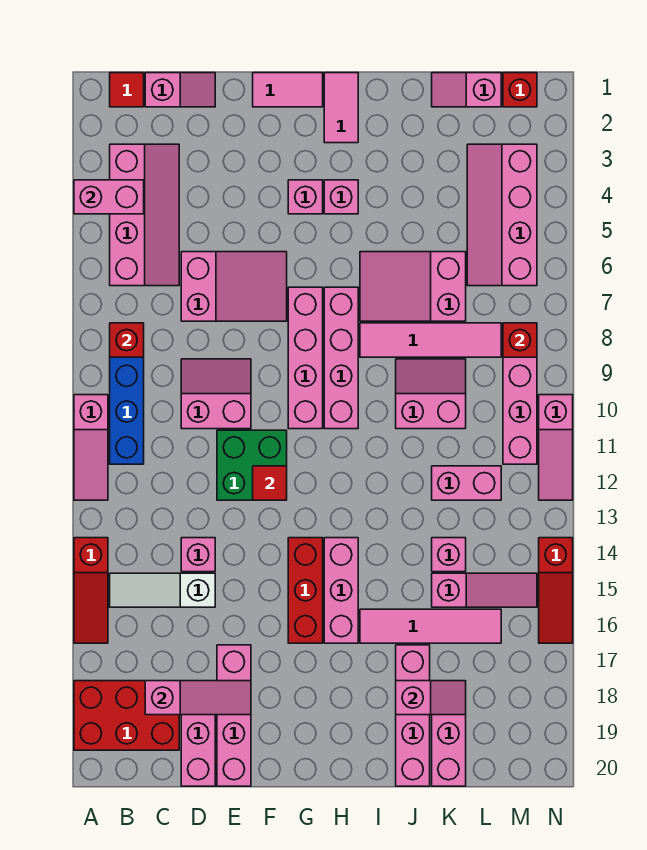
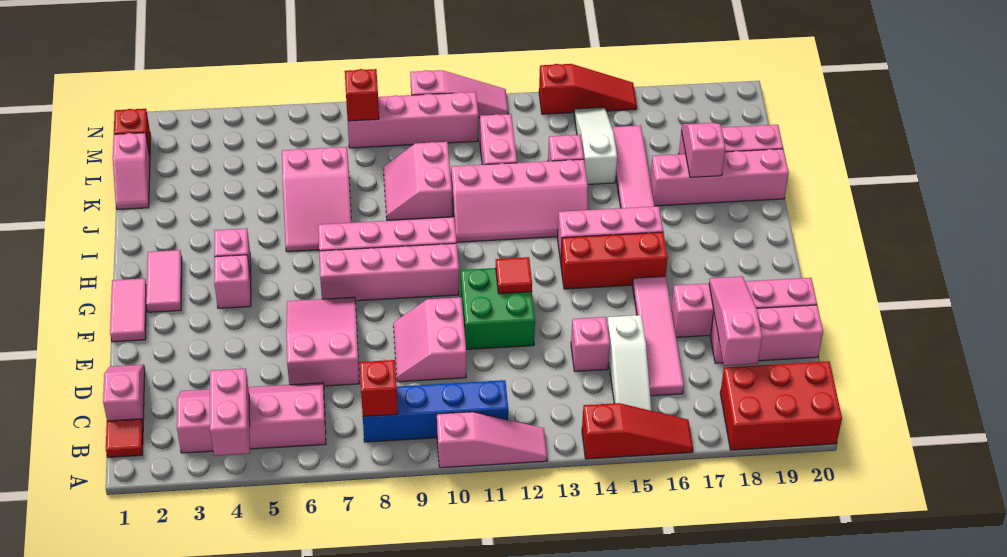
red 2x3 brick [74,681,179,750] -> red 2x3 brick turned to [720,361,842,450]
pink 1x2 tile [324,73,358,143] -> pink 1x2 tile turned to [146,250,182,312]
pink 1x4 tile [360,323,501,357] -> pink 1x4 tile moved to [633,276,684,396]
pink 1x3 slope [432,573,537,607] -> white 1x3 slope [574,107,617,184]
pink 2x4 slope [467,144,537,286] -> pink 2x4 slope moved to [451,159,589,242]

